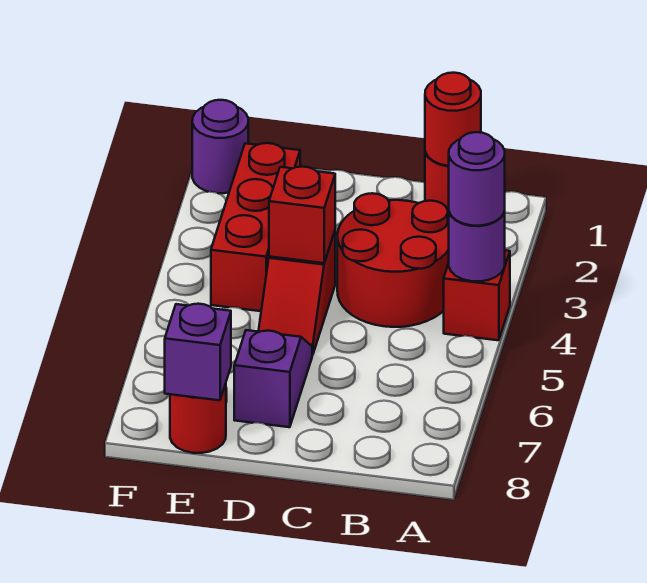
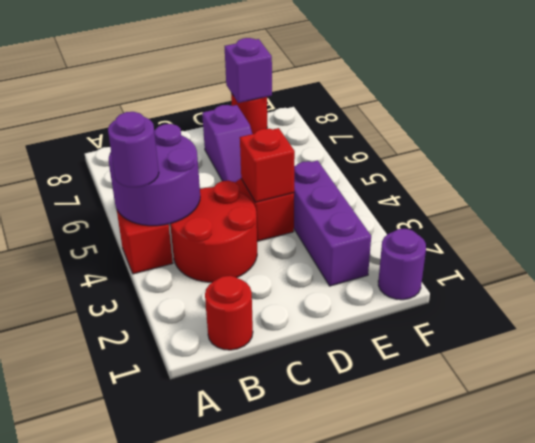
purple 1x1 round brick [449,211,505,281] -> purple 2x2 round brick [109,124,200,226]
red 1x1 round brick [425,73,481,166] -> none
red 1x3 brick [211,143,300,311] -> purple 1x3 brick [294,160,371,286]

